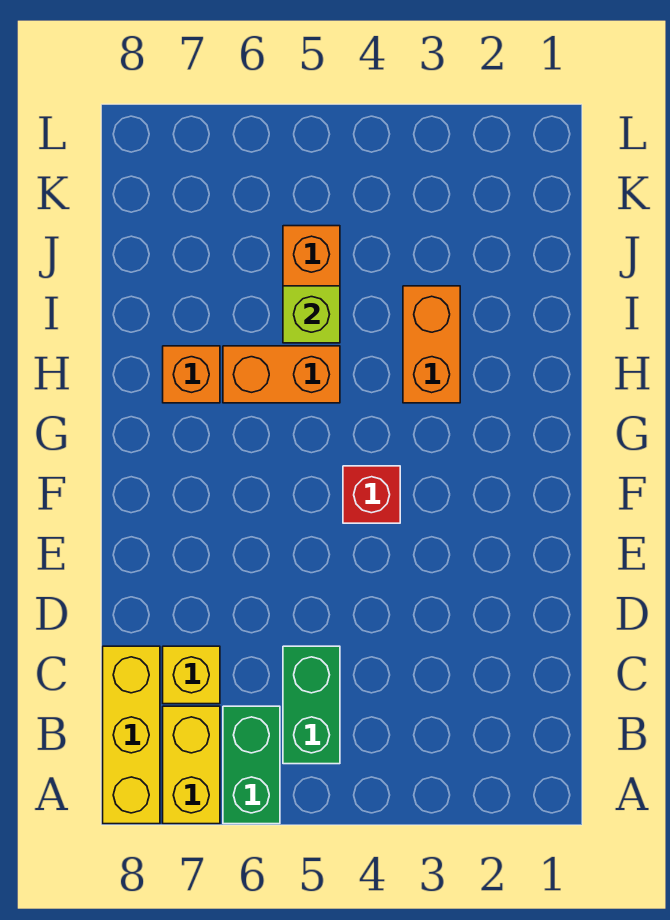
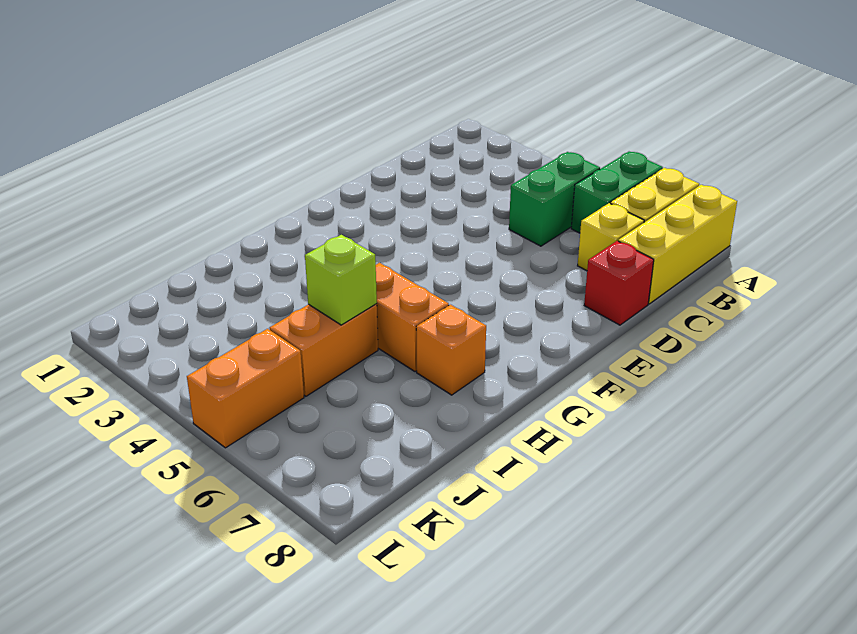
red 1x1 brick [343,466,400,523] -> red 1x1 brick moved to [584,241,654,325]
orange 1x2 brick [403,286,460,403] -> orange 1x2 brick moved to [187,329,304,448]

